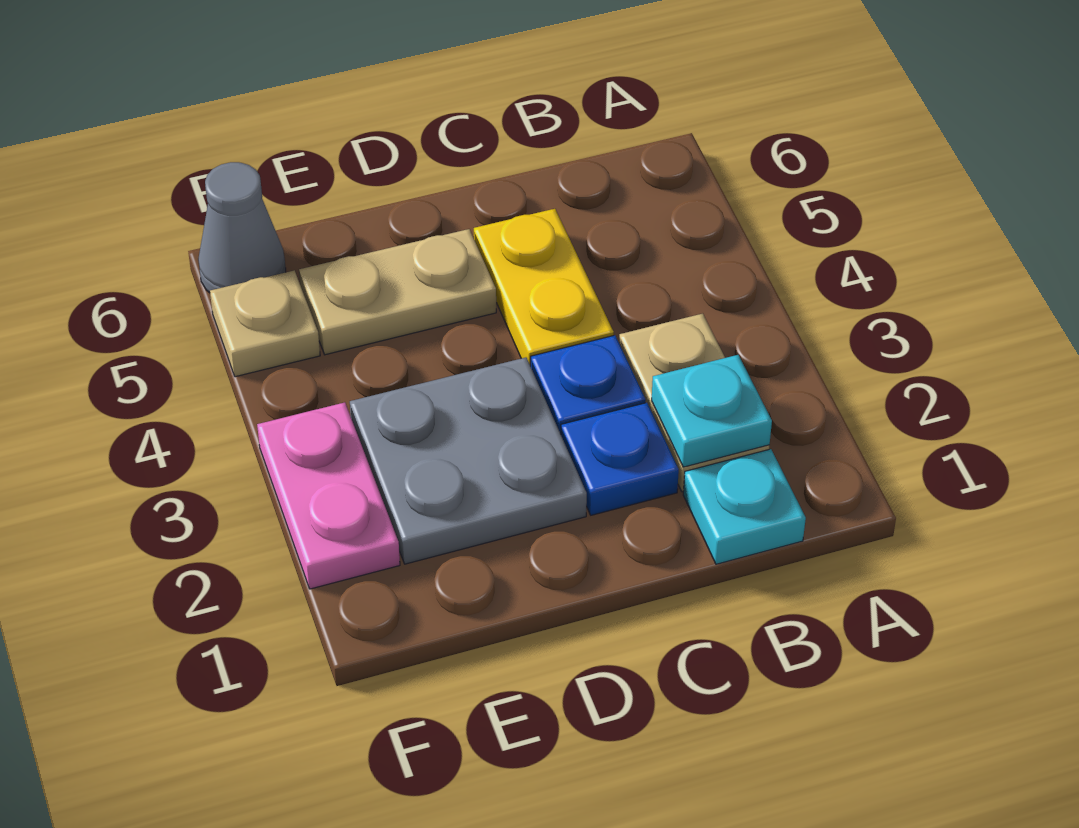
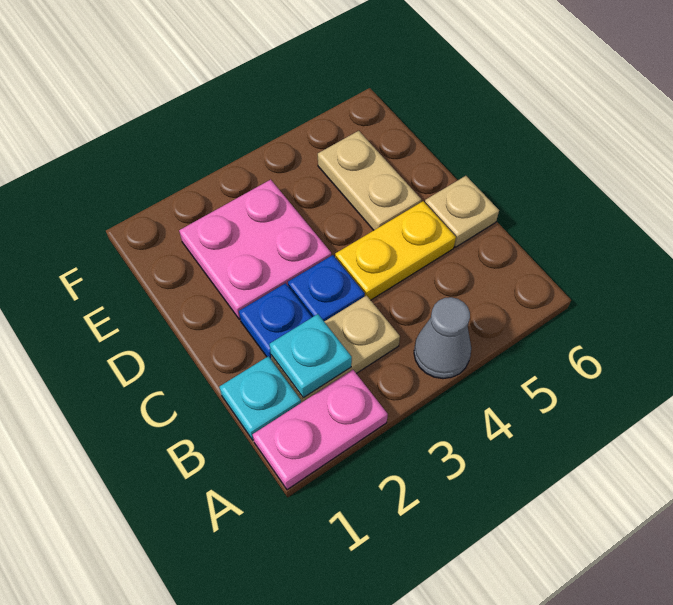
grey 2x2 plate [350,358,587,564] -> pink 2x2 plate [179,180,331,319]
pink 1x2 plate [257,402,400,589] -> pink 1x2 plate moved to [253,370,388,490]
tan 1x1 plate [210,270,320,377] -> tan 1x1 plate moved to [425,176,499,247]
grey 1x1 cone [198,162,286,293] -> grey 1x1 cone moved to [414,297,471,379]

